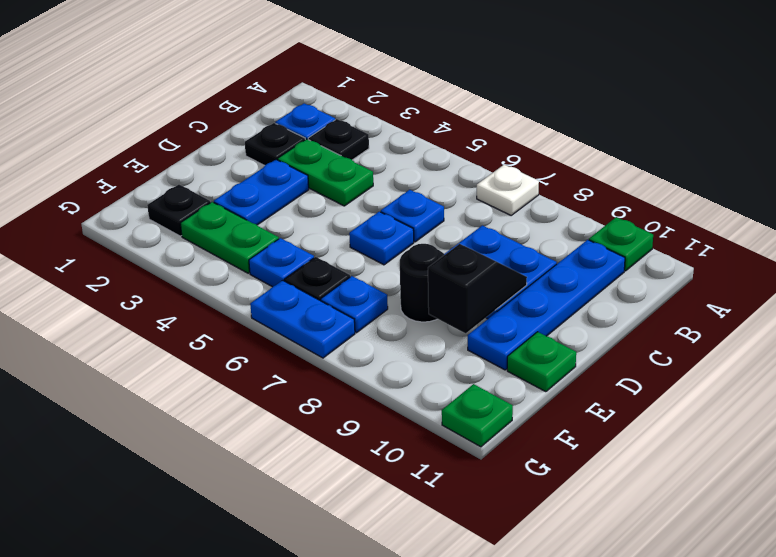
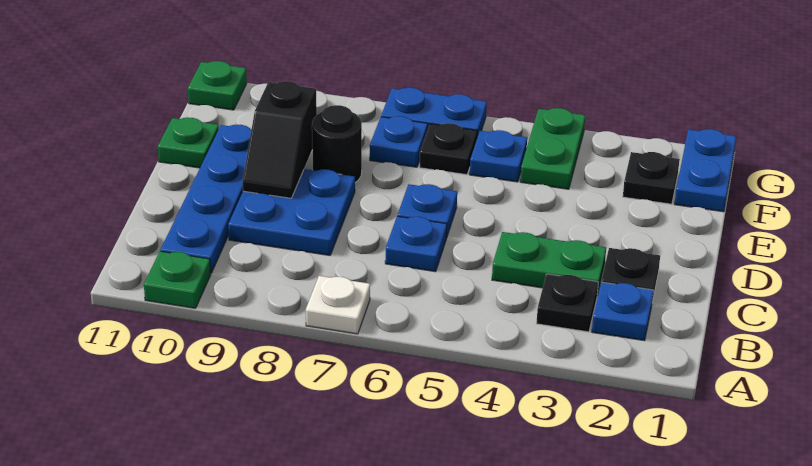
blue 1x2 plate [214,160,309,225] -> blue 1x2 plate moved to [675,129,736,212]
green 1x2 plate [180,202,279,273] -> green 1x2 plate turned to [520,108,585,189]

